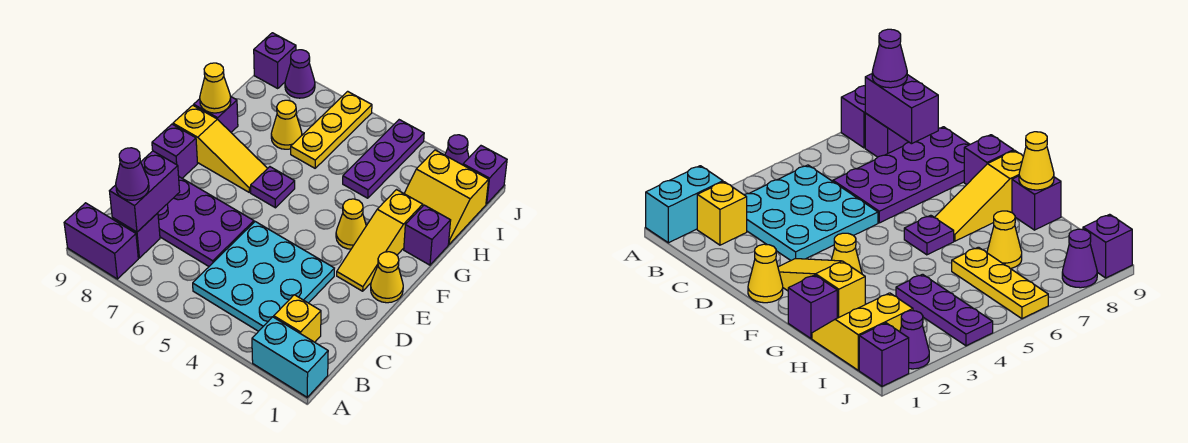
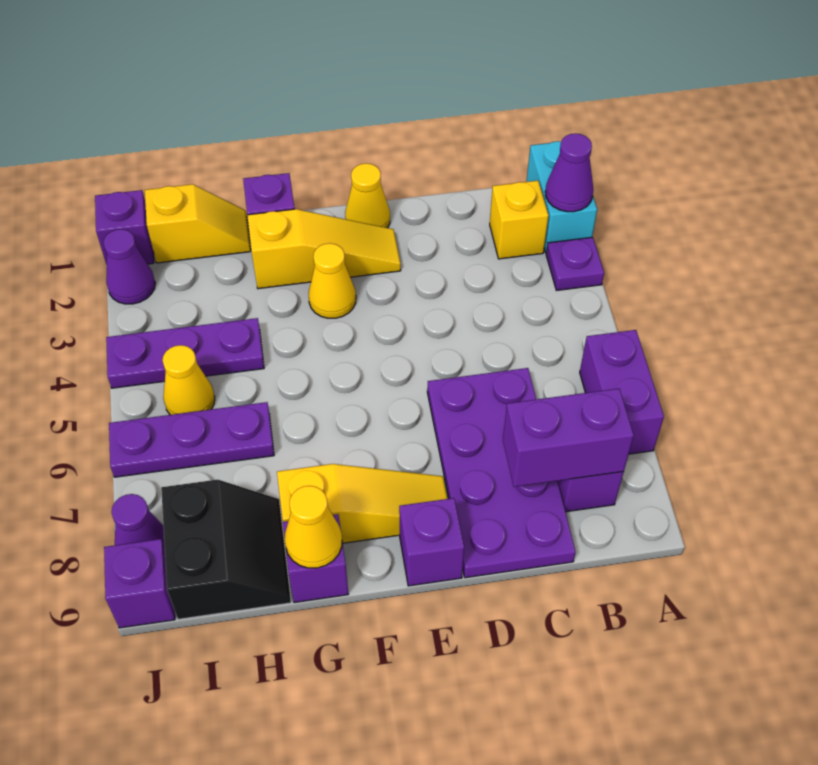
purple 1x2 brick [64,203,138,279] -> purple 1x2 brick moved to [580,330,664,454]
cyan 3x3 plate [193,222,334,331] -> none
purple 1x1 cone [116,148,149,200] -> purple 1x1 cone moved to [545,133,593,212]
purple 1x1 plate [251,167,295,208] -> purple 1x1 plate moved to [546,237,604,291]
yellow 1x3 slope [173,105,268,192] -> yellow 1x3 slope turned to [277,464,447,543]
yellow 2x2 slope [404,150,489,244] -> yellow 1x2 slope [145,184,251,263]
yellow 1x3 plate [291,91,372,168] -> purple 1x3 plate [109,402,274,477]
yellow 1x1 cone [271,100,302,149] -> yellow 1x1 cone moved to [163,345,215,415]
none -> black 2x2 slope [161,480,291,619]

